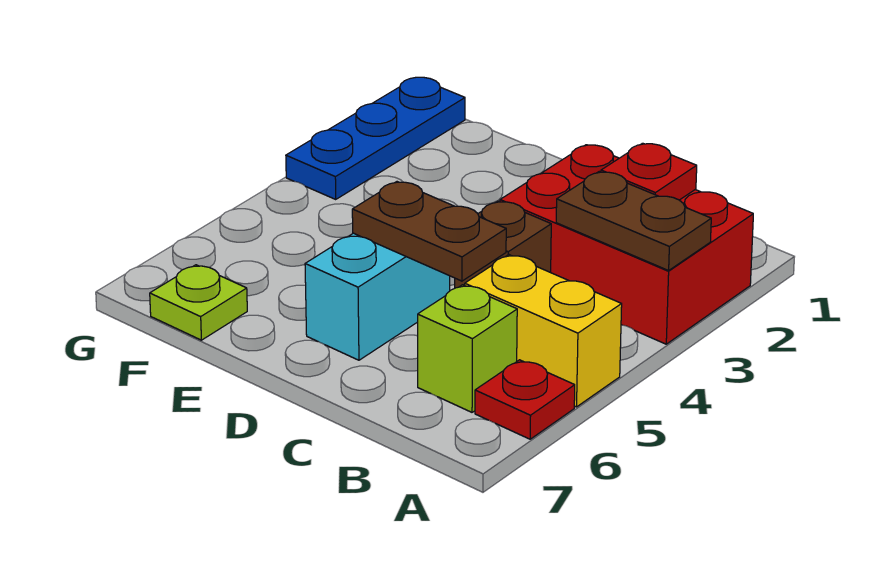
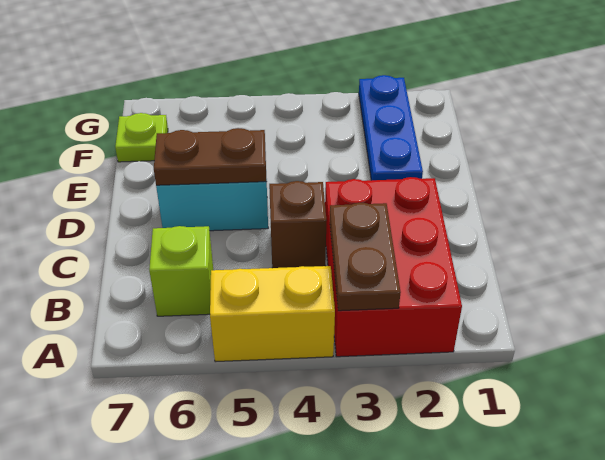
yellow 1x2 brick [465,255,622,407] -> yellow 1x2 brick turned to [210,266,335,362]
red 1x1 plate [475,360,575,439] -> none
red 1x1 plate [601,143,697,200] -> none
brown 1x2 plate [352,182,506,281] -> brown 1x2 plate turned to [154,128,267,185]
blue 1x3 plate [286,77,465,199] -> blue 1x3 plate turned to [359,75,423,180]

